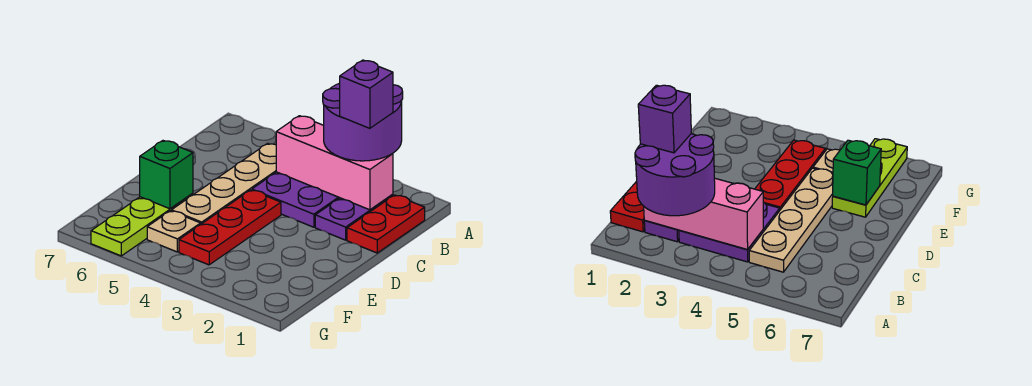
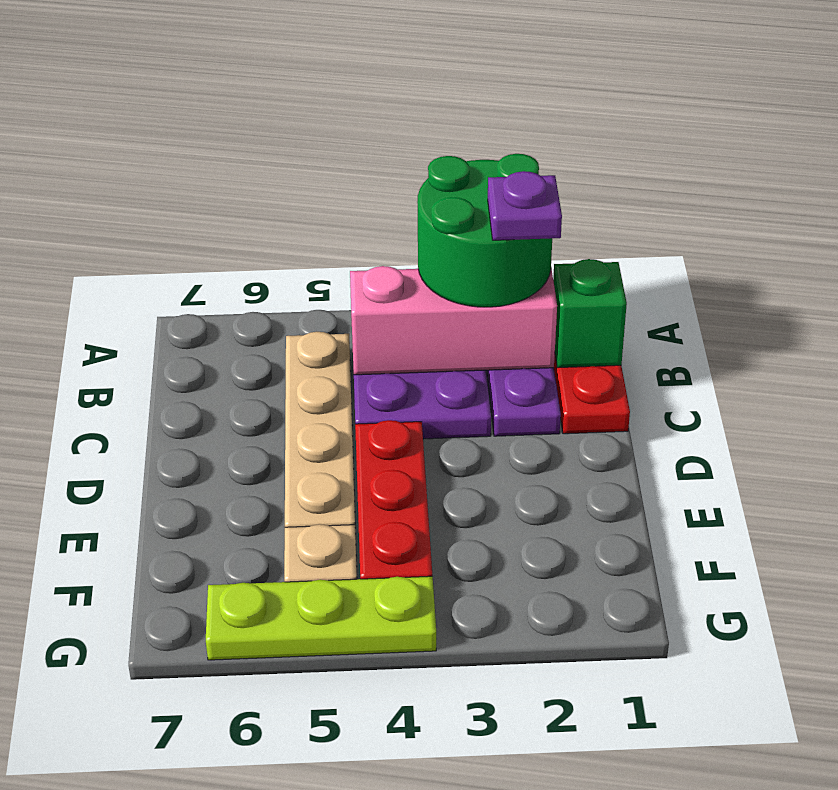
purple 2x2 round brick [323,83,403,161] -> green 2x2 round brick [417,154,552,307]
purple 1x1 brick [340,60,393,128] -> purple 1x1 plate [488,171,562,240]
lime 1x3 plate [91,193,193,256] -> lime 1x3 plate turned to [206,576,436,660]
green 1x1 brick [140,141,193,209] -> green 1x1 brick moved to [553,259,627,368]

